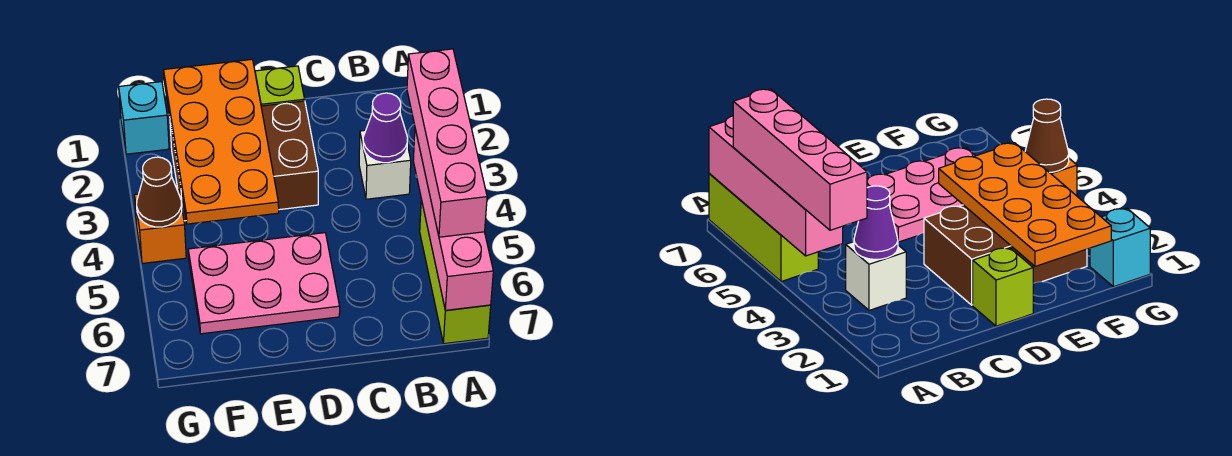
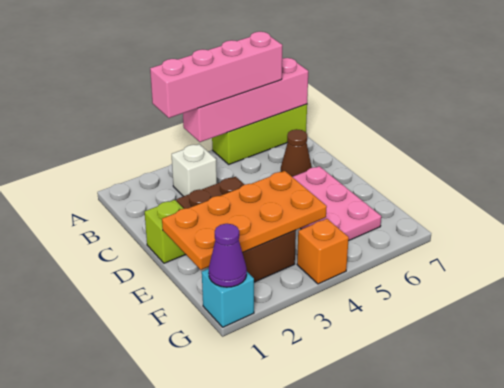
purple 1x1 cone [363,93,407,163] -> purple 1x1 cone moved to [209,224,247,287]
brown 1x1 cone [137,157,182,227] -> brown 1x1 cone moved to [281,129,312,177]

